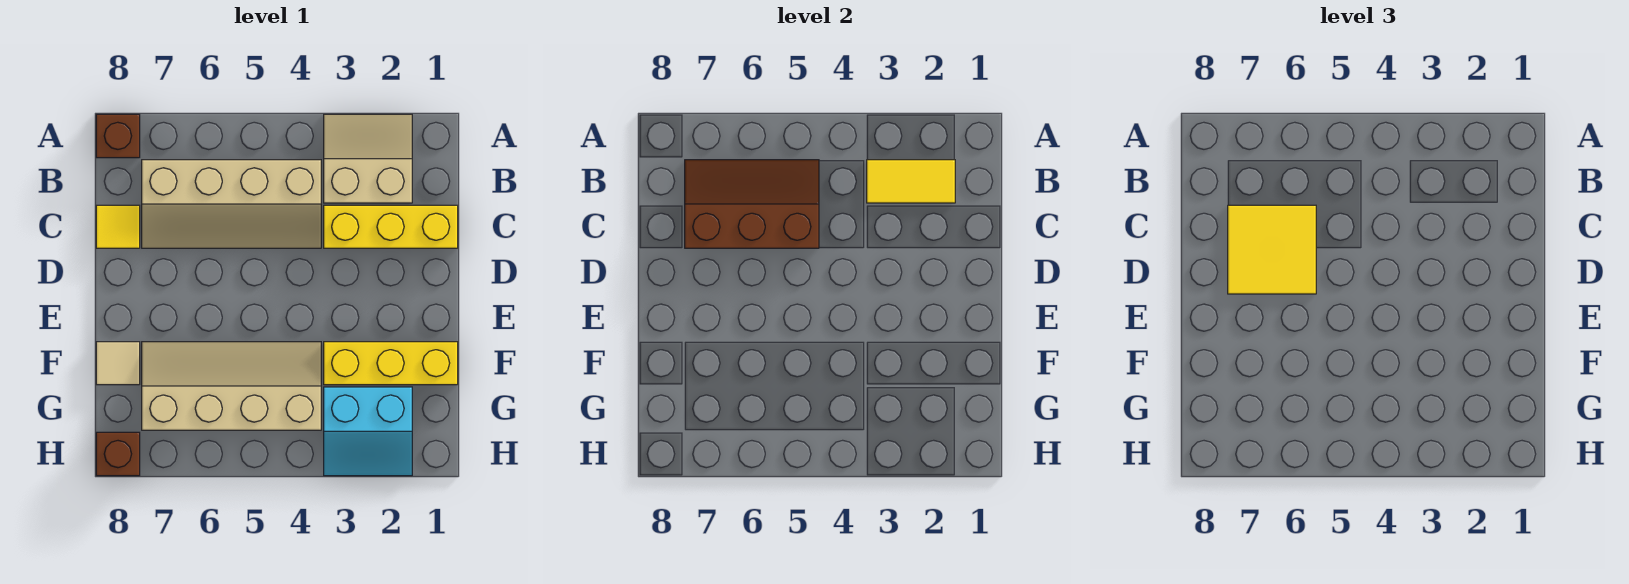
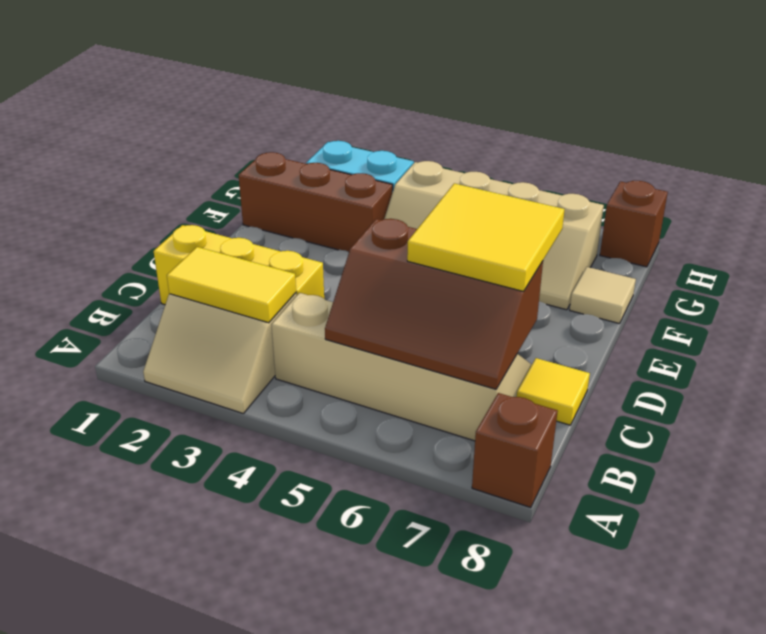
yellow 1x3 brick [324,342,458,385] -> brown 1x3 brick [239,152,393,252]

